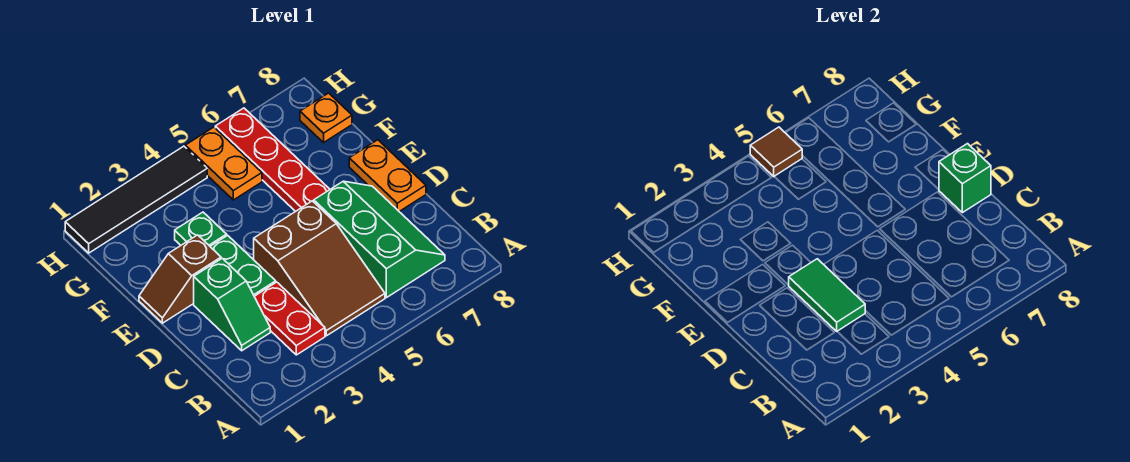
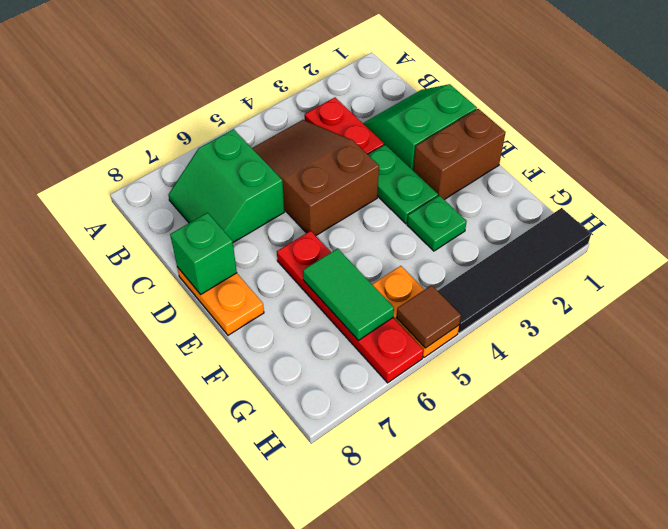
green 2x3 slope [314,181,445,298] -> green 2x2 slope [168,129,284,243]
green 1x2 slope [194,258,270,351] -> green 2x2 slope [363,84,477,170]
green 1x2 tile [789,259,865,331] -> green 1x2 tile moved to [303,249,394,340]
brown 1x2 slope [139,235,221,323] -> brown 1x2 brick [413,109,506,200]
orange 1x1 plate [300,93,352,143] -> none

